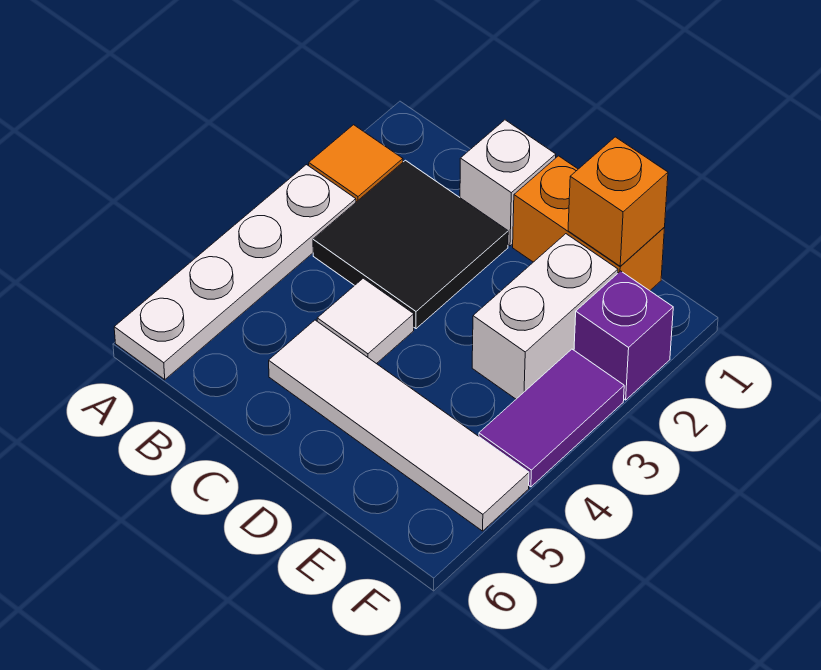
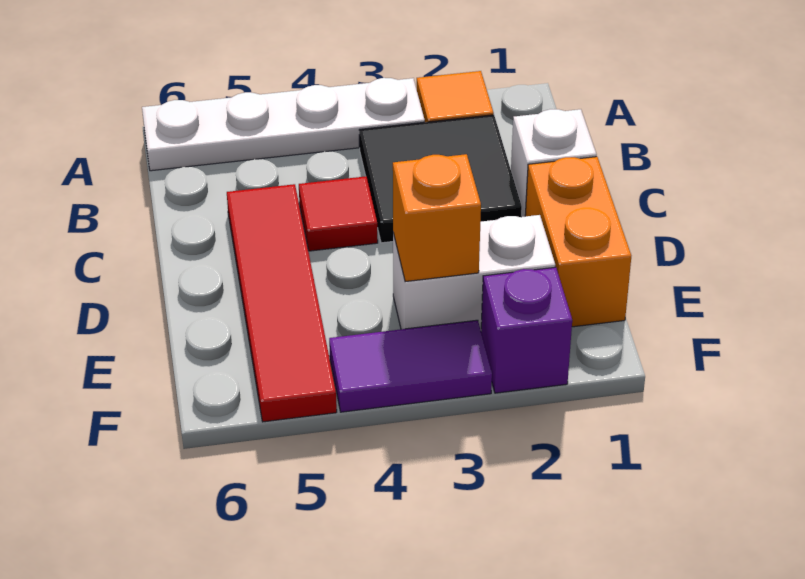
white 1x1 tile [317,278,414,364] -> red 1x1 tile [299,176,378,251]
white 1x4 tile [269,320,529,531] -> red 1x4 tile [227,184,337,422]
orange 1x1 brick [568,137,668,266] -> orange 1x1 brick moved to [393,154,481,282]

